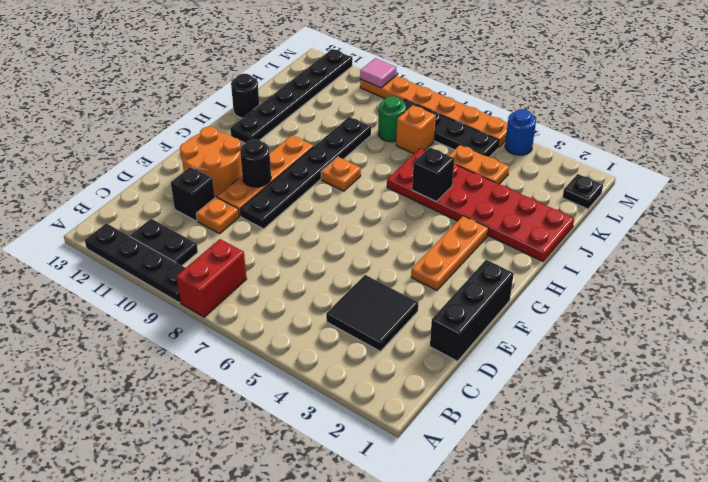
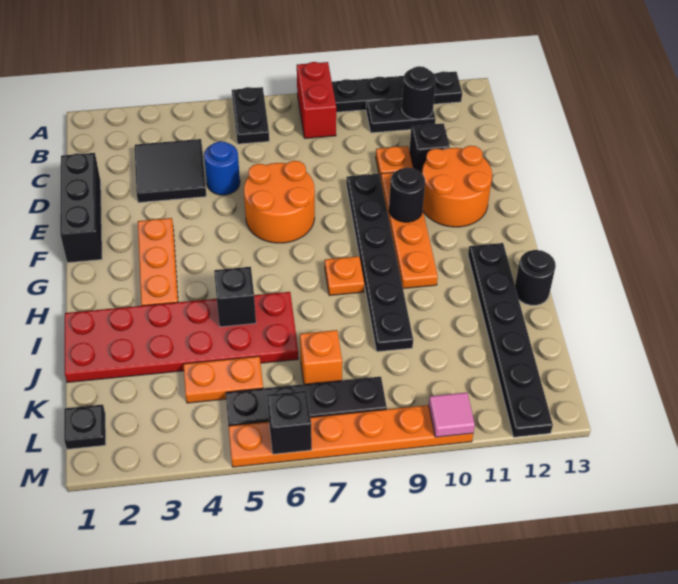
none -> black 1x2 plate [232,87,269,144]
none -> black 1x1 round brick [402,66,436,119]
none -> orange 2x2 round brick [244,161,315,243]
green 1x1 round brick [378,96,406,142] -> none
blue 1x1 round brick [505,109,536,155] -> blue 1x1 round brick moved to [204,141,240,195]
none -> black 1x1 brick [267,391,312,454]

